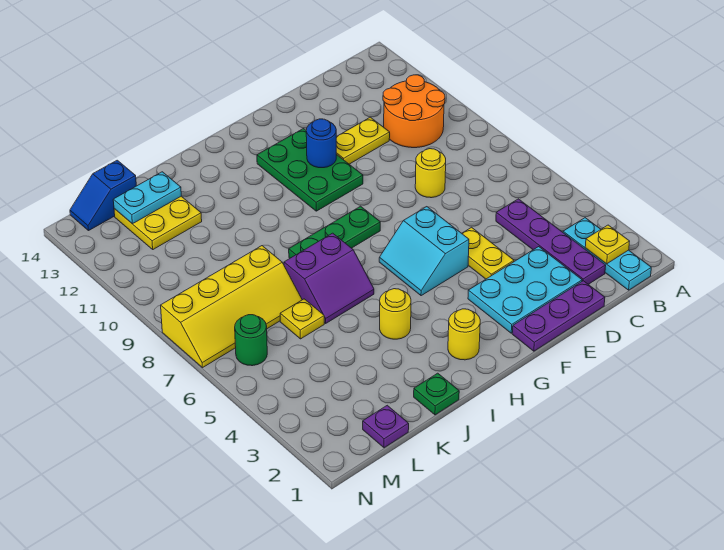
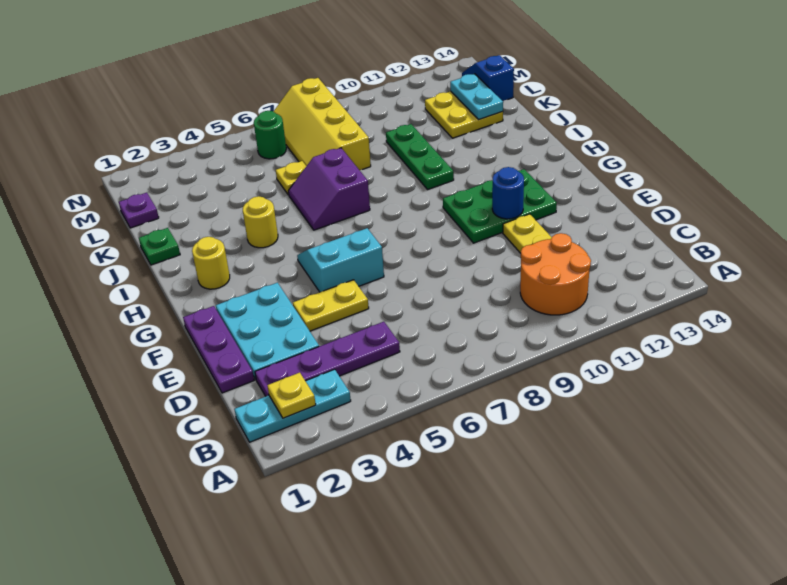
yellow 1x1 round brick [415,149,446,198] -> none
green 1x3 plate [289,206,380,258] -> green 1x3 plate moved to [386,124,454,189]

